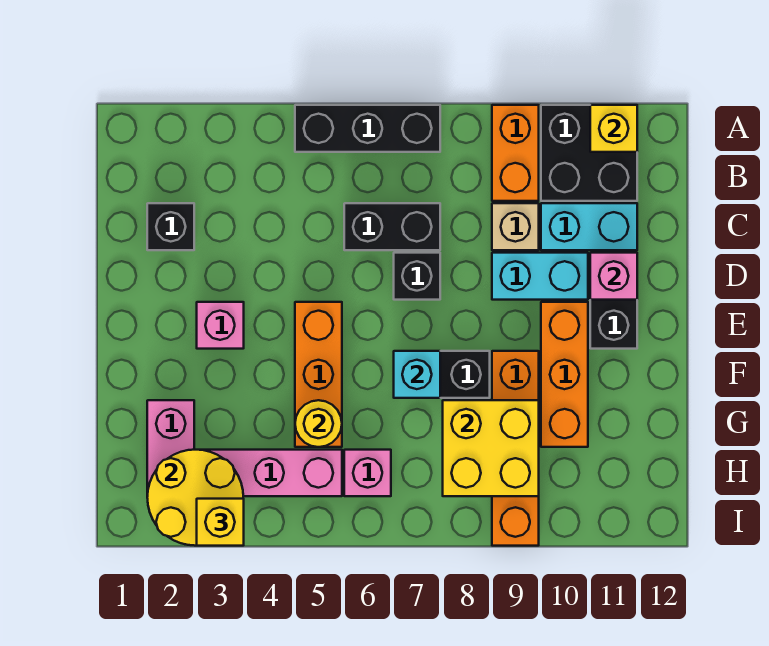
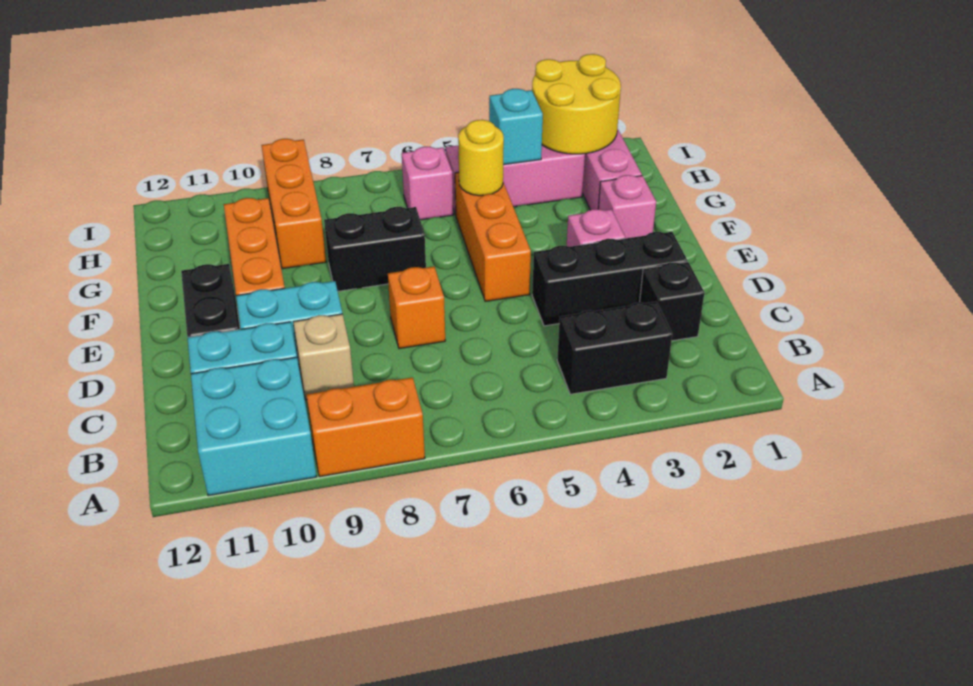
black 1x3 brick [295,105,440,152] -> black 1x3 brick moved to [532,232,688,326]
orange 1x2 brick [492,105,539,201] -> orange 1x2 brick turned to [307,377,425,477]
black 2x2 brick [541,105,637,201] -> cyan 2x2 brick [191,357,316,496]
yellow 1x1 brick [590,105,637,152] -> none
black 1x2 brick [344,203,440,250] -> black 1x2 brick moved to [557,302,672,394]
black 1x1 brick [394,253,440,300] -> orange 1x1 brick [388,267,445,349]
pink 1x1 brick [590,253,637,300] -> pink 1x1 brick moved to [598,175,656,238]
cyan 1x1 brick [394,351,440,398] -> cyan 1x1 brick moved to [489,89,543,165]
orange 1x4 brick [492,351,539,546] -> orange 1x3 brick [261,139,326,269]
yellow 2x2 brick [443,400,539,496] -> none
yellow 1x1 brick [197,499,244,546] -> none

